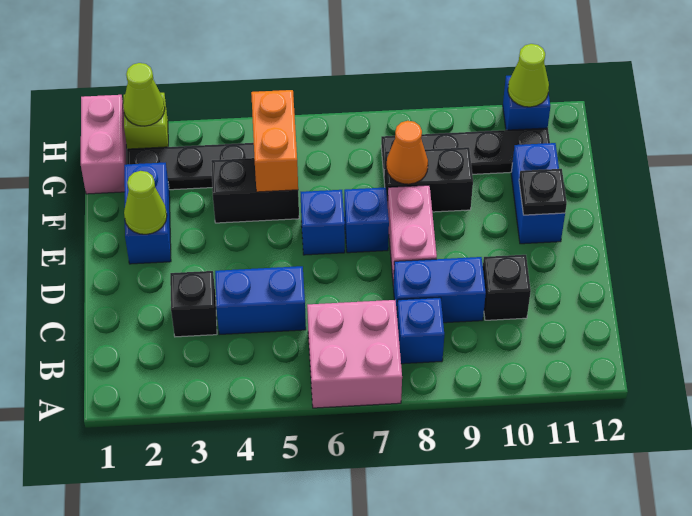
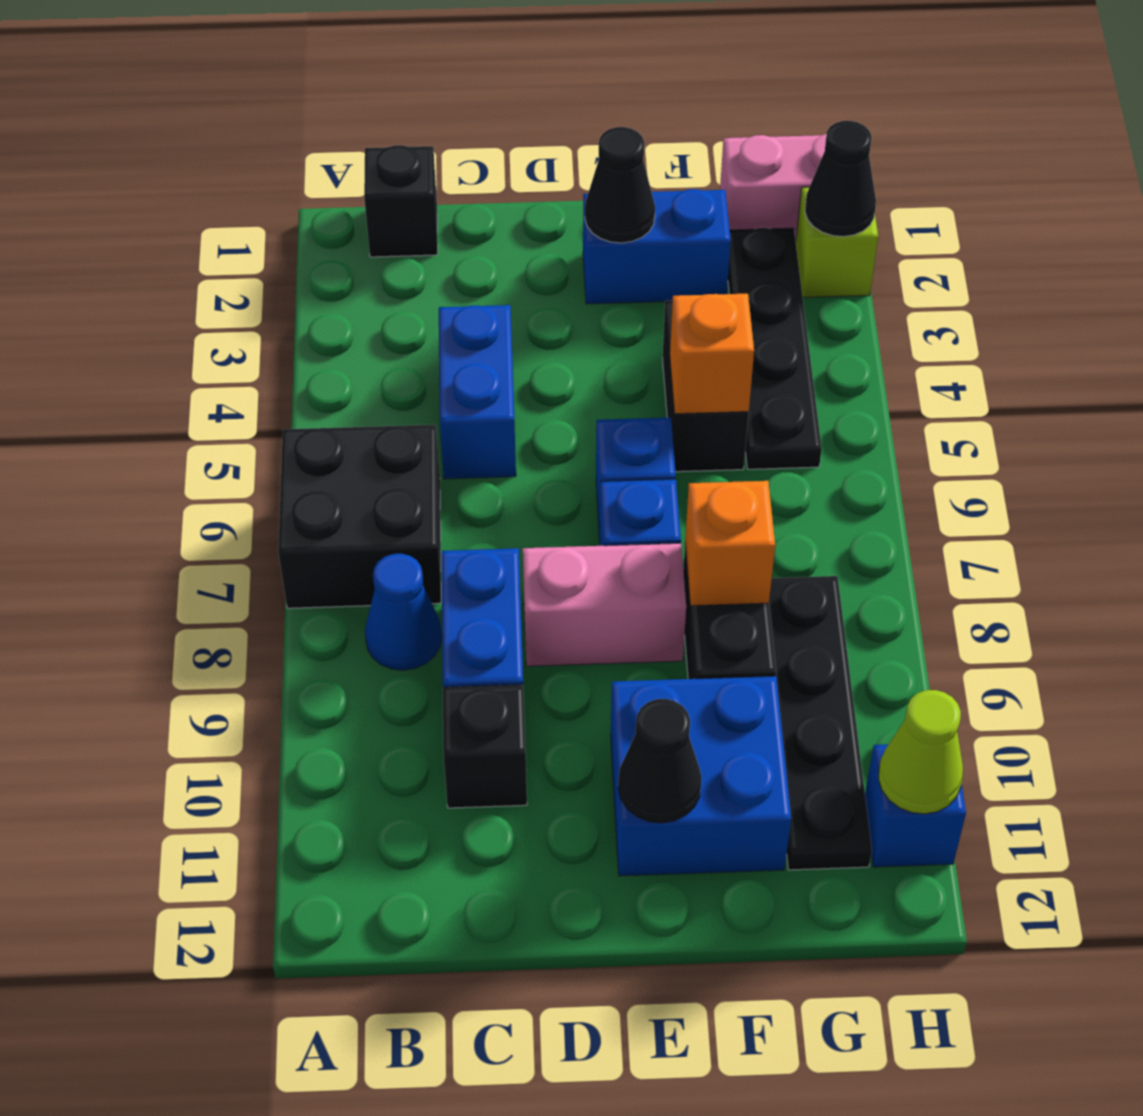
pink 2x2 brick [307,300,402,408] -> black 2x2 brick [278,425,441,608]
blue 1x1 brick [397,298,444,364] -> blue 1x1 cone [365,554,442,670]
black 1x1 brick [170,271,217,337] -> black 1x1 brick moved to [364,145,438,257]
lime 1x1 cone [124,171,167,234] -> black 1x1 cone [585,127,655,243]
blue 1x2 brick [511,143,565,244] -> blue 2x2 brick [611,676,791,876]
black 1x1 plate [519,169,567,215] -> black 1x1 cone [618,699,702,823]
orange 1x2 brick [251,90,298,192] -> orange 1x1 brick [670,294,754,414]
orange 1x1 cone [386,121,428,184] -> orange 1x1 brick [685,481,775,606]
lime 1x1 cone [123,63,165,126] -> black 1x1 cone [805,121,876,237]

